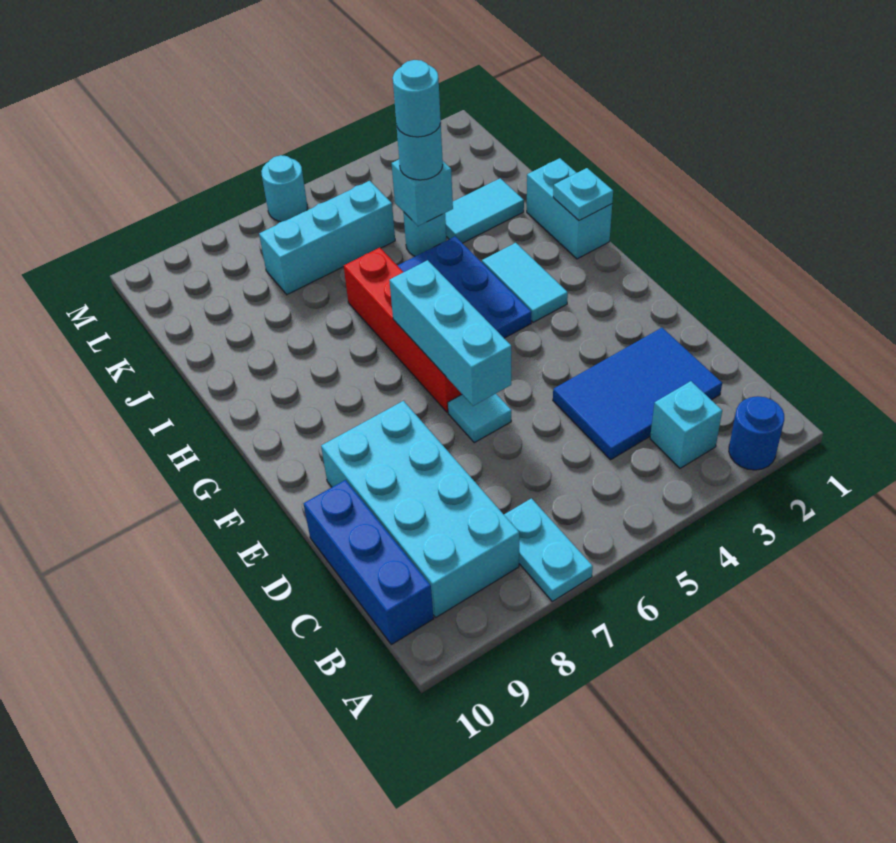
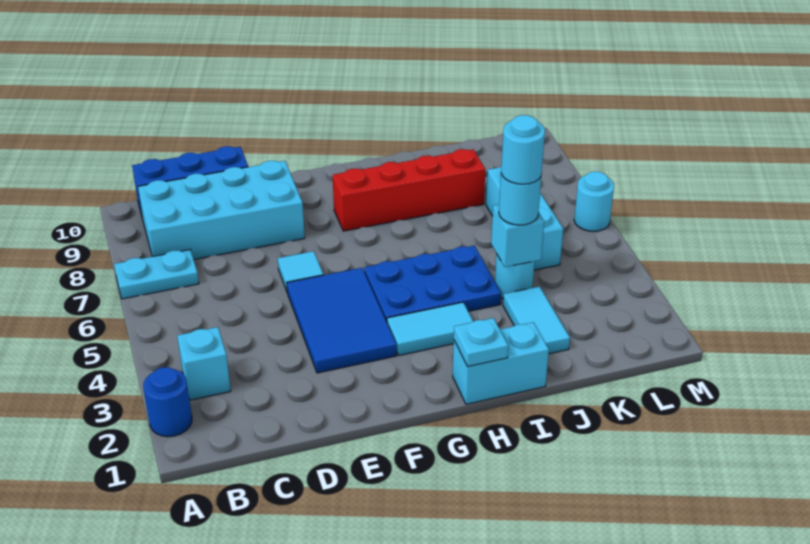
blue 2x3 tile [553,328,722,460] -> blue 2x3 tile moved to [287,268,397,373]
cyan 1x3 brick [389,260,511,406] -> none
red 1x4 brick [344,248,462,412] -> red 1x4 brick moved to [333,149,485,231]

